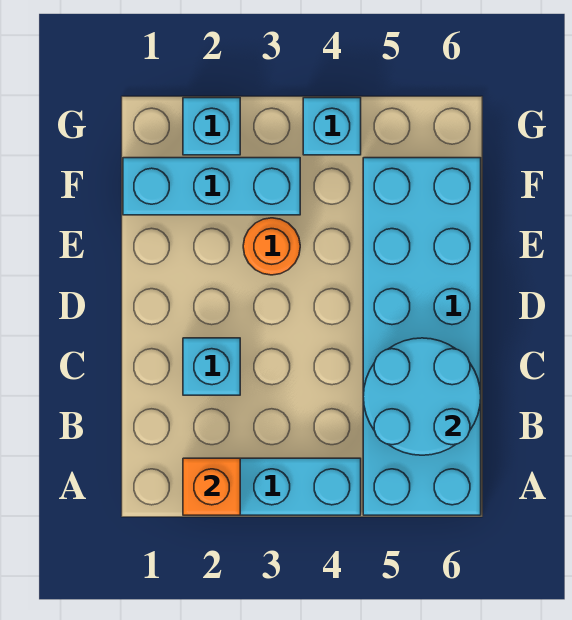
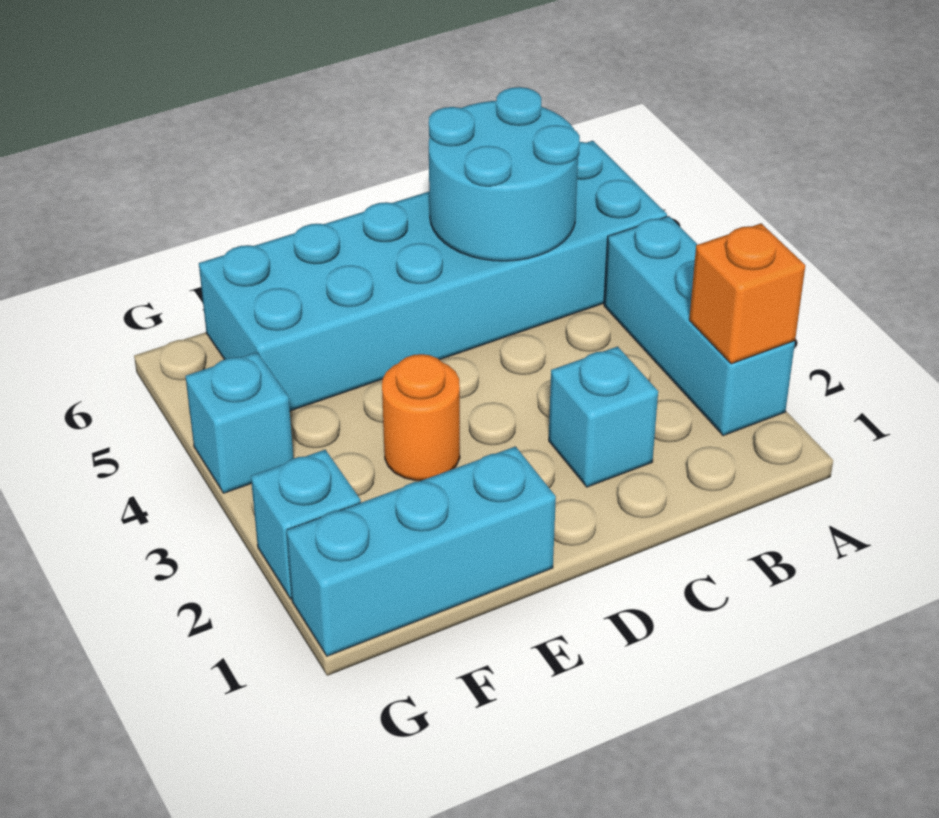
cyan 1x3 brick [123,158,300,215] -> cyan 1x3 brick turned to [286,446,556,656]

